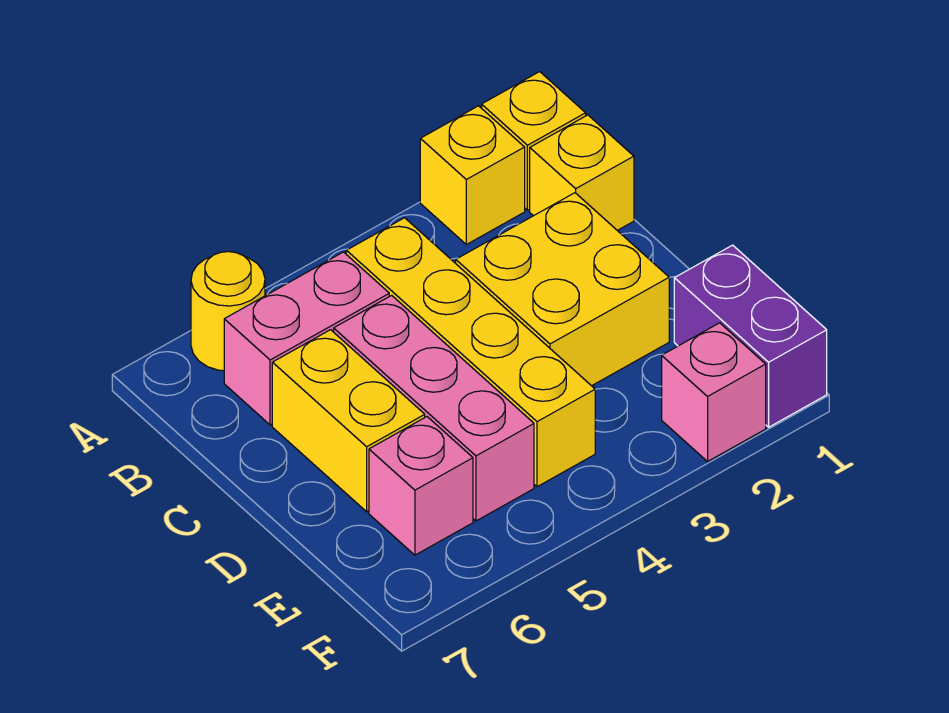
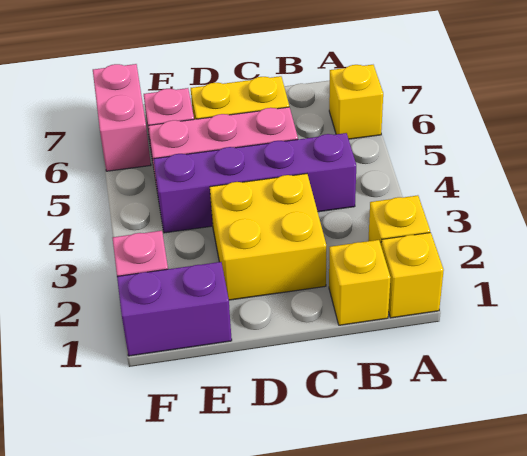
yellow 1x1 round brick [191,252,265,371] -> yellow 1x1 brick [329,65,383,139]
yellow 1x4 brick [346,218,595,487] -> purple 1x4 brick [154,133,356,233]
pink 1x2 brick [224,252,389,425] -> pink 1x2 brick moved to [93,64,151,171]

